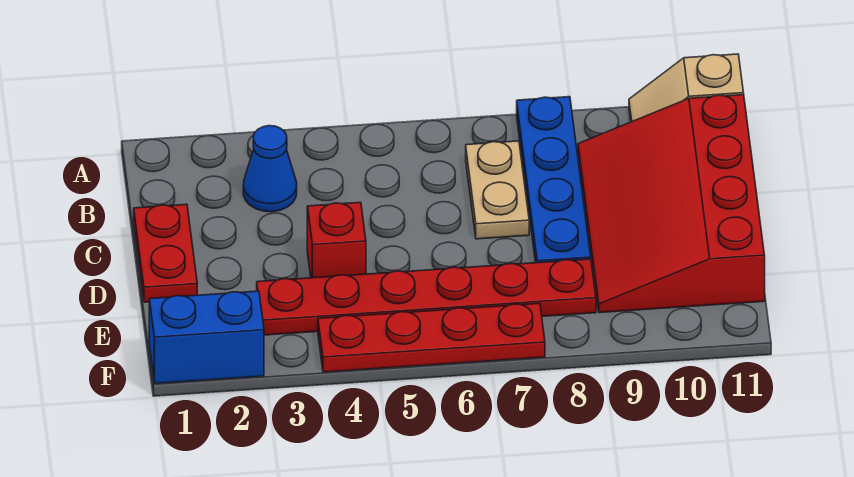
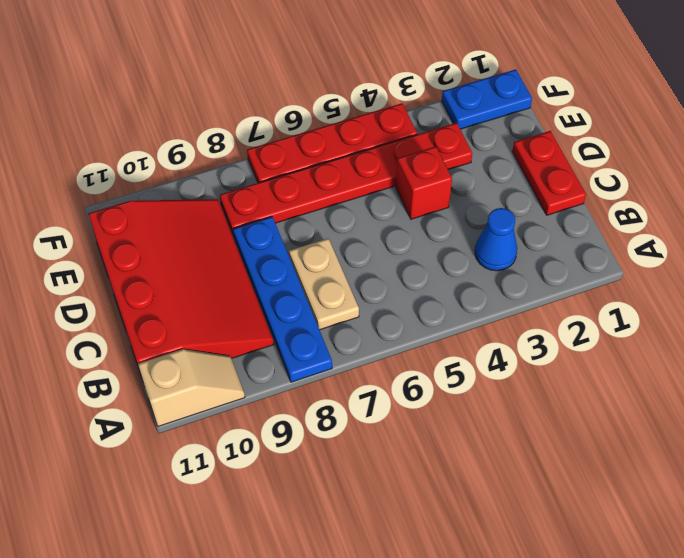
blue 1x2 brick [149,291,264,383] -> blue 1x2 plate [442,69,532,129]

